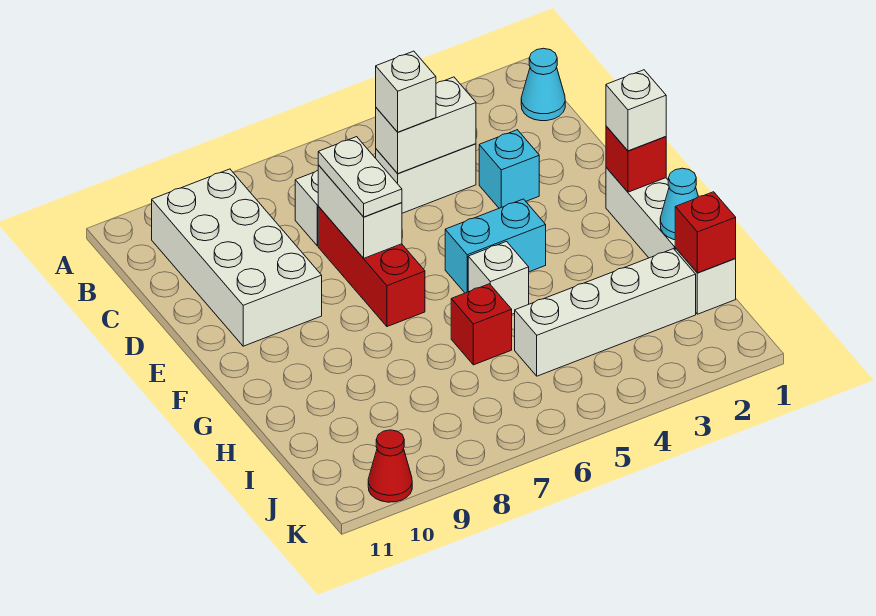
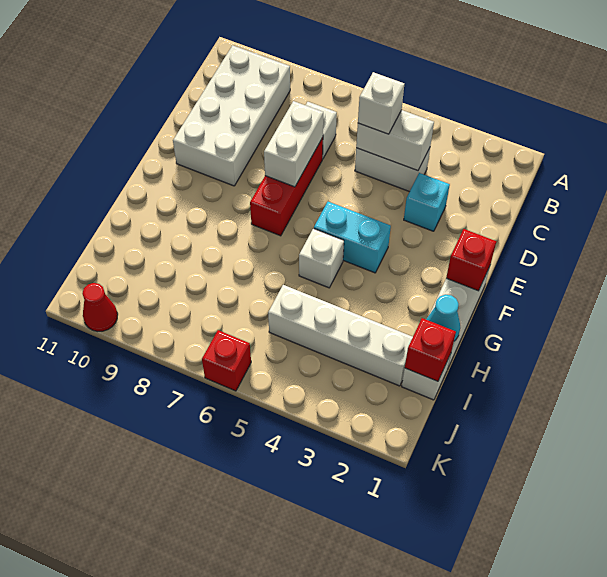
cyan 1x1 cone [521,48,565,121] -> none
white 1x2 plate [318,137,402,217] -> none
white 1x1 brick [606,70,666,151] -> none
red 1x1 brick [451,284,512,365] -> red 1x1 brick moved to [202,330,251,391]

